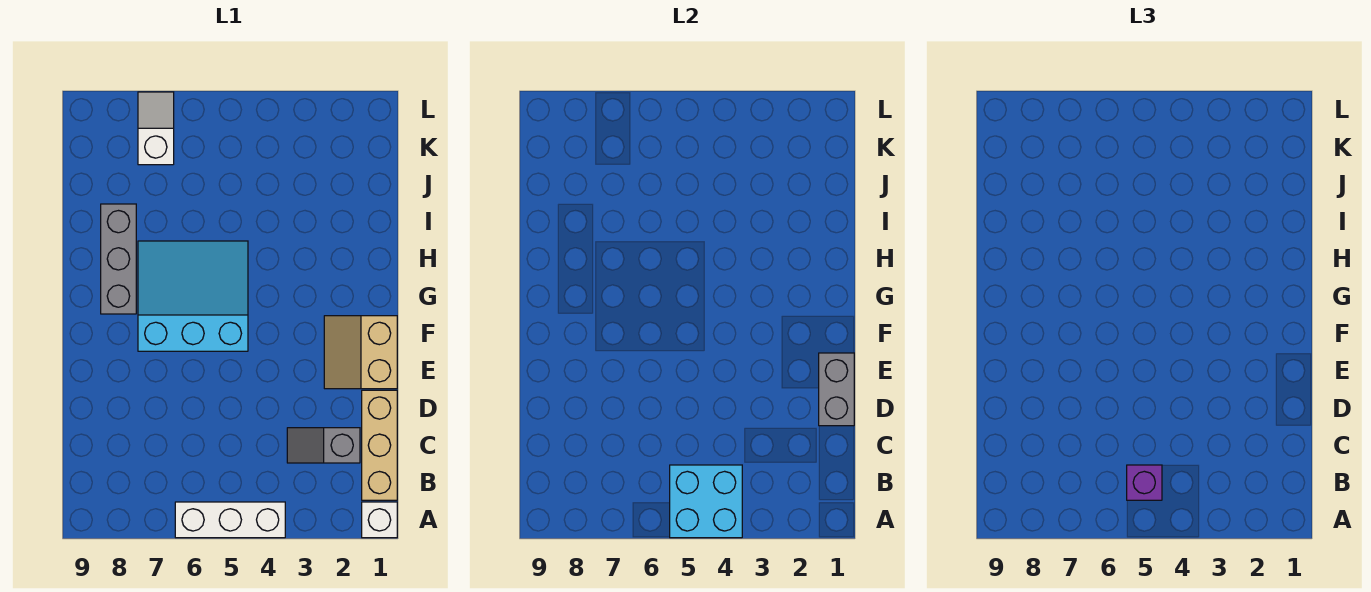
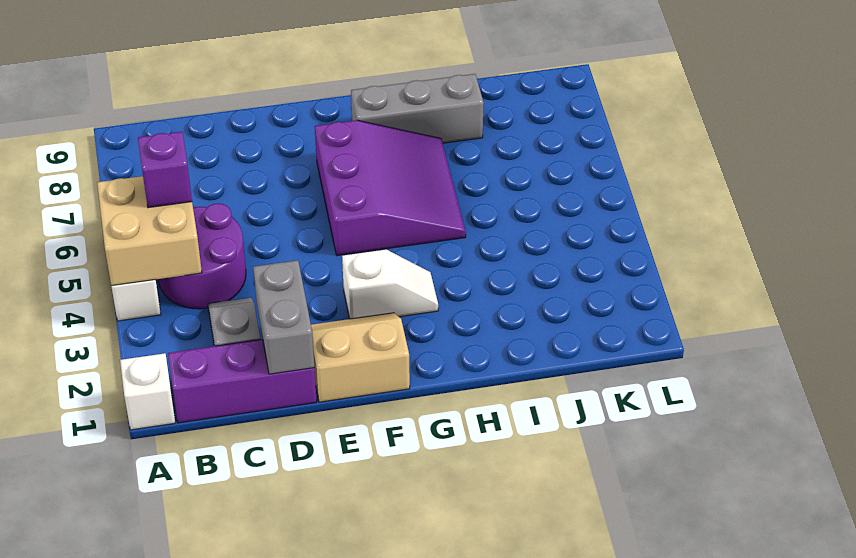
cyan 2x2 brick [670,465,742,538] -> tan 2x2 brick [97,176,202,286]
tan 1x3 brick [362,390,397,500] -> purple 1x3 brick [168,339,317,423]
none -> purple 2x2 round brick [158,203,246,309]
grey 1x2 brick [819,353,854,426] -> grey 1x2 brick turned to [253,260,314,374]
cyan 3x3 slope [138,241,248,351] -> purple 3x3 slope [315,120,466,256]
white 1x2 slope [138,92,174,165] -> white 1x2 slope moved to [342,250,438,319]

